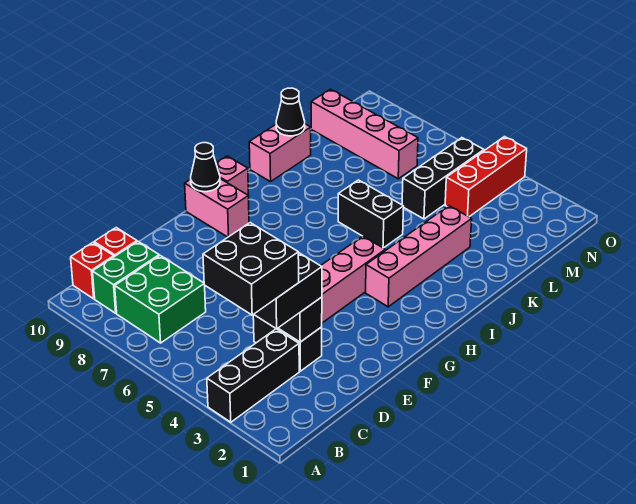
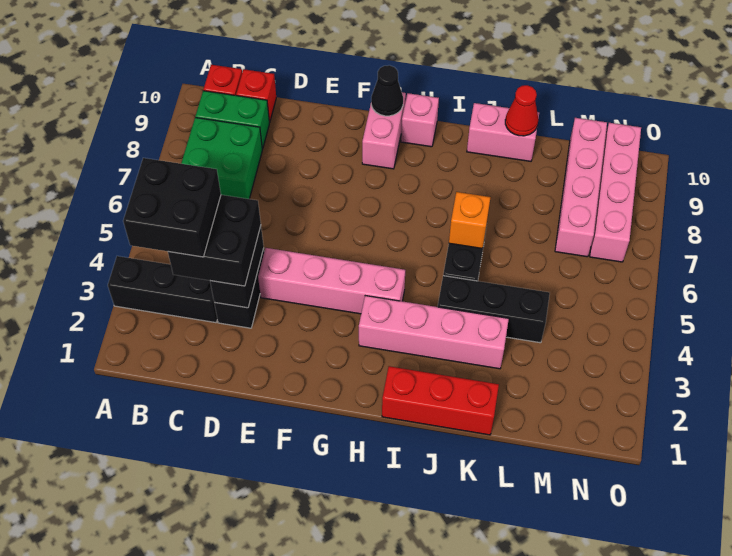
none -> orange 1x1 brick [449,192,491,249]
black 1x1 cone [276,88,305,136] -> red 1x1 cone [505,85,538,136]
black 1x3 brick [402,138,484,219] -> black 1x3 brick moved to [438,276,550,343]
red 1x3 brick [445,137,527,217] -> red 1x3 brick moved to [382,366,499,435]
none -> pink 1x4 brick [590,123,641,262]

